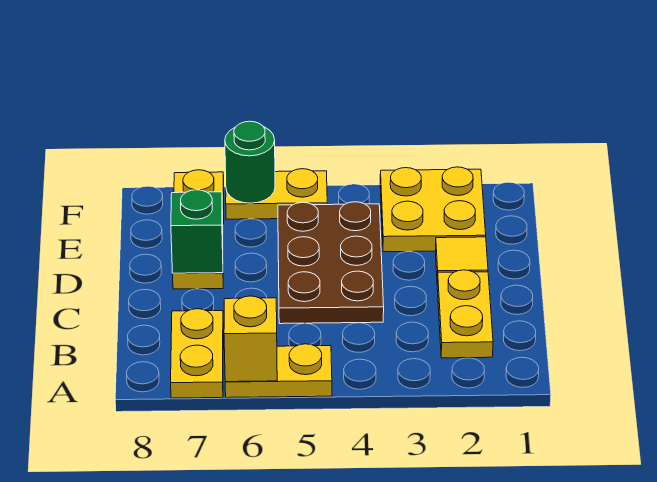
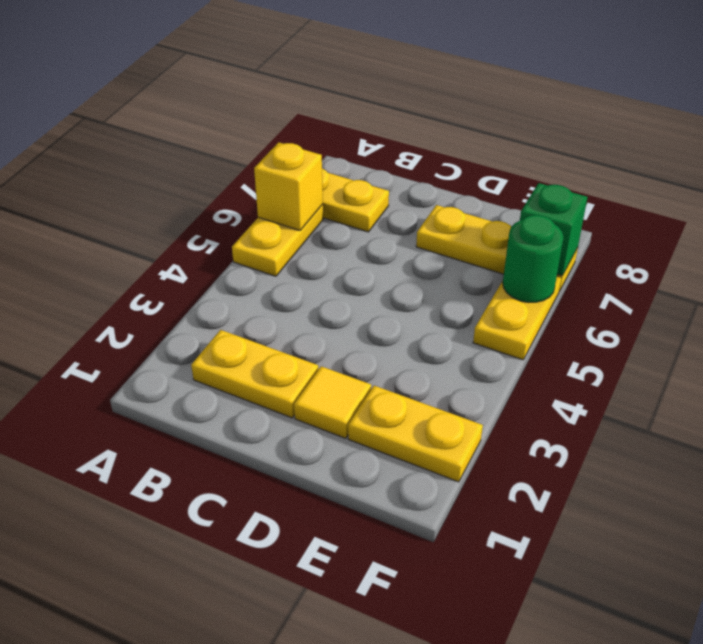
brown 2x3 plate [278,202,384,324] -> none
green 1x1 brick [171,190,223,273] -> green 1x1 brick moved to [520,183,587,276]
yellow 2x2 plate [380,167,486,252] -> yellow 1x2 plate [348,386,483,482]

